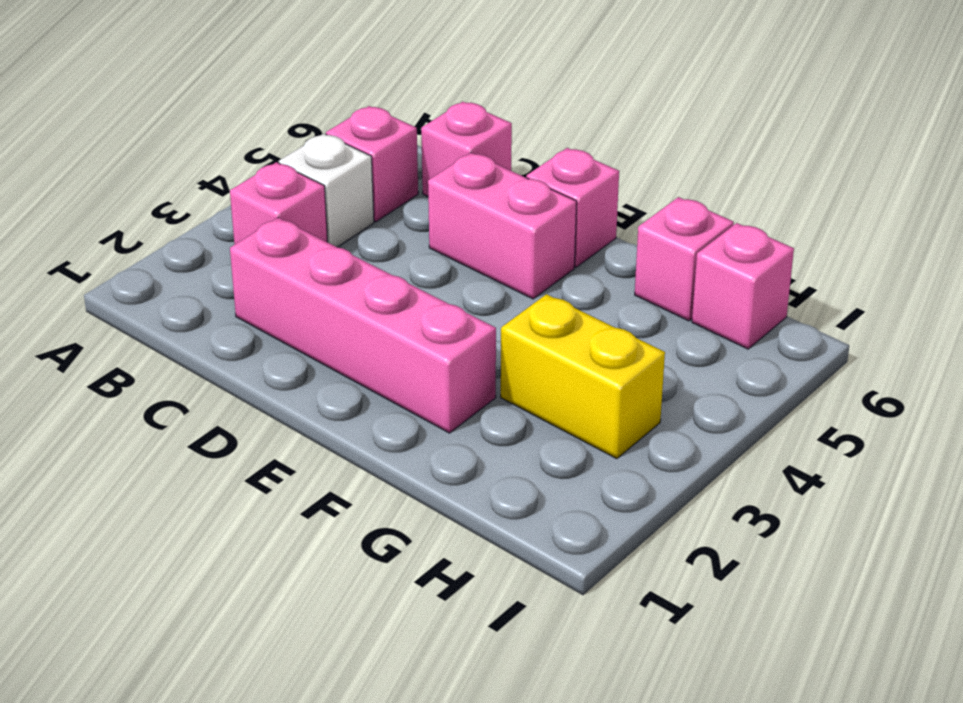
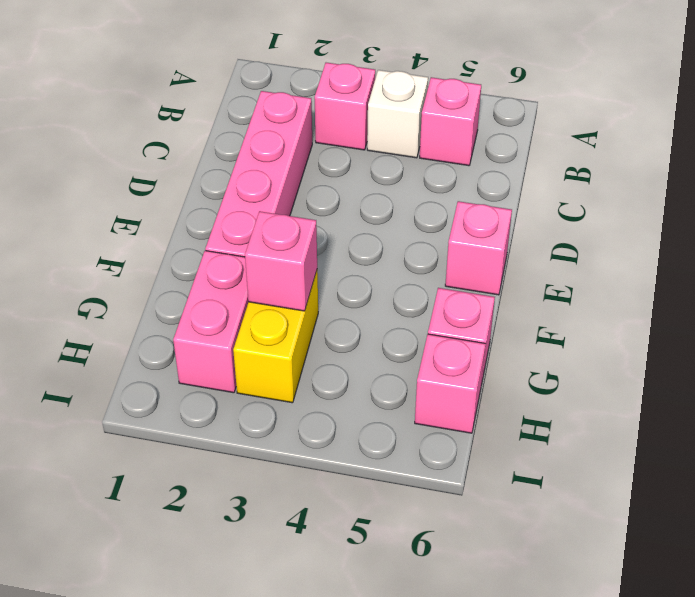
pink 1x1 brick [421,102,512,196] -> pink 1x1 brick moved to [245,211,317,311]
pink 1x2 brick [428,153,577,299] -> pink 1x2 brick moved to [173,251,248,393]

